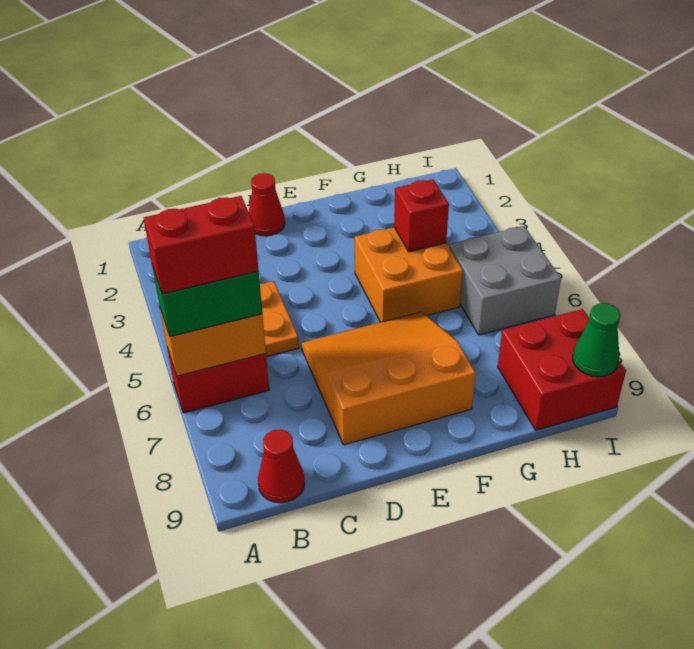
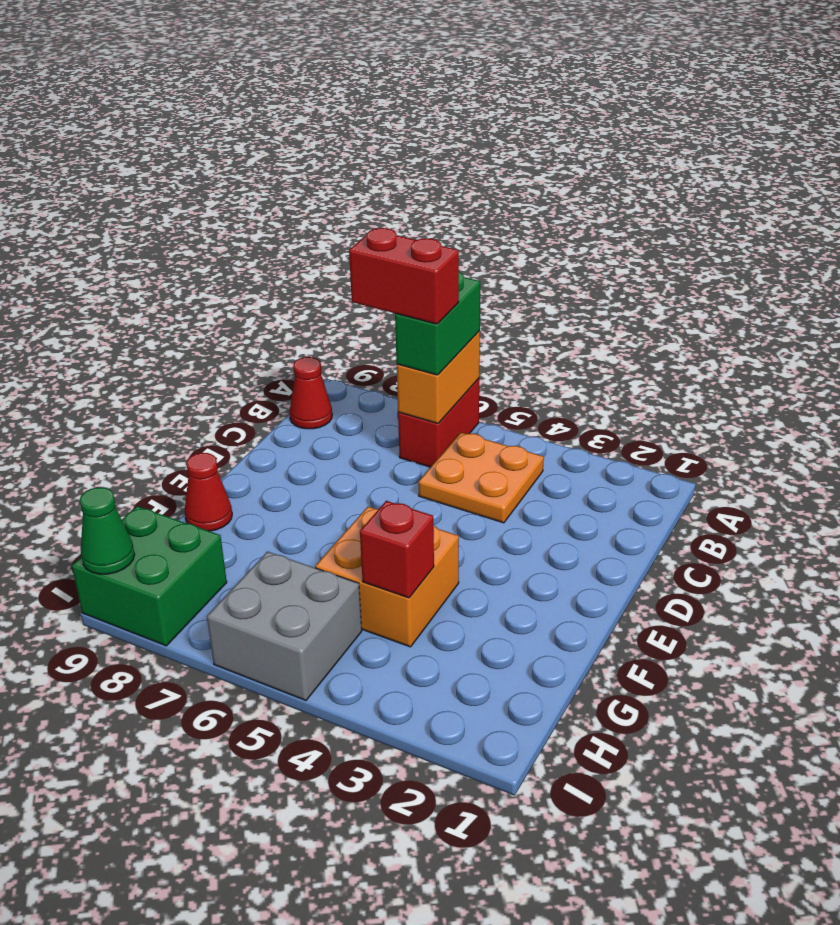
red 1x2 brick [144,196,259,294] -> red 1x2 brick turned to [349,228,459,324]
red 1x1 cone [249,173,285,236] -> red 1x1 cone moved to [185,453,232,531]
orange 3x3 slope [301,312,476,445] -> none
red 2x2 brick [498,309,626,430] -> green 2x2 brick [72,506,227,646]

